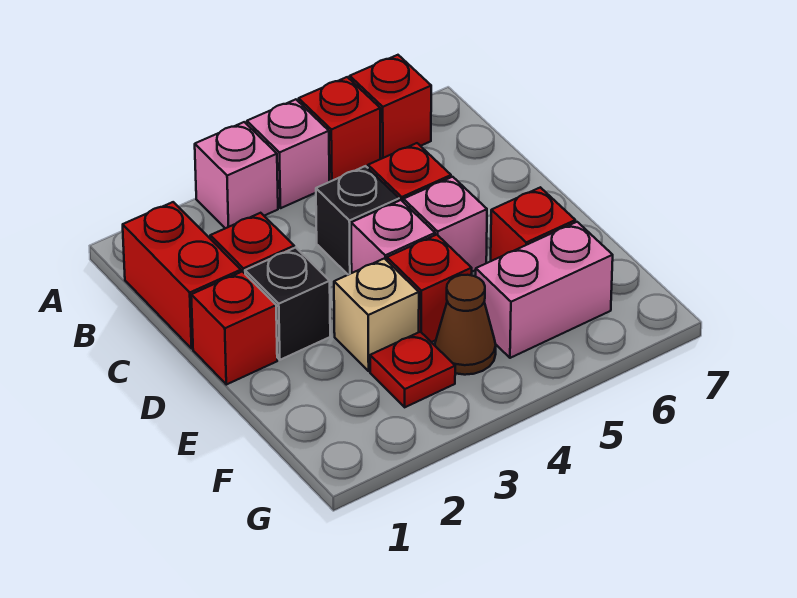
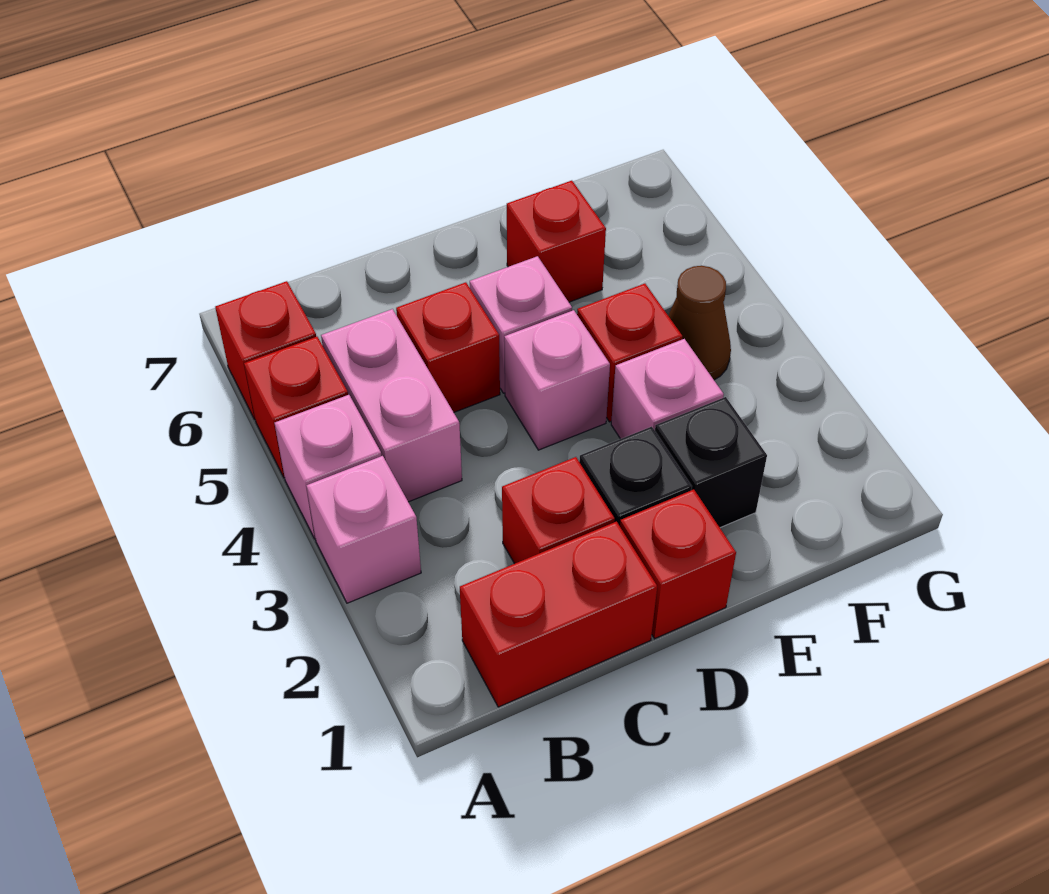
black 1x1 brick [316,166,399,275] -> black 1x1 brick moved to [655,397,767,528]
tan 1x1 brick [334,258,419,371] -> pink 1x1 brick [611,339,724,439]
red 1x1 plate [370,332,455,407] -> none
pink 1x2 brick [476,222,613,358] -> pink 1x2 brick moved to [321,309,462,502]

